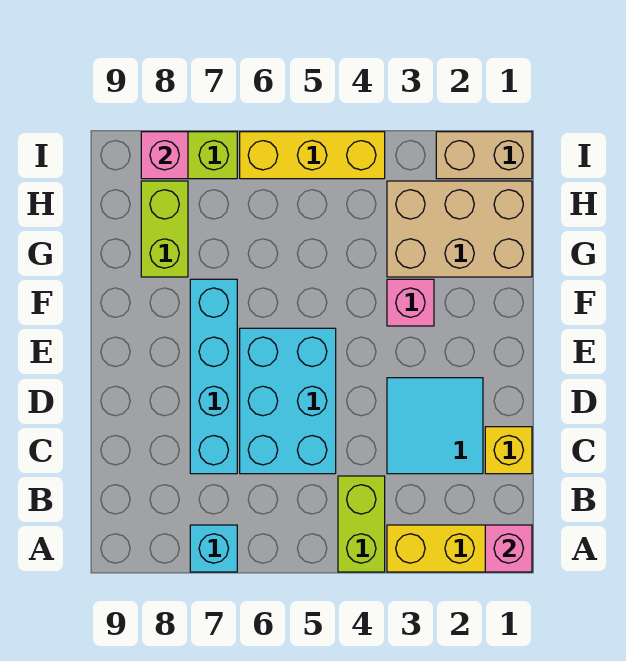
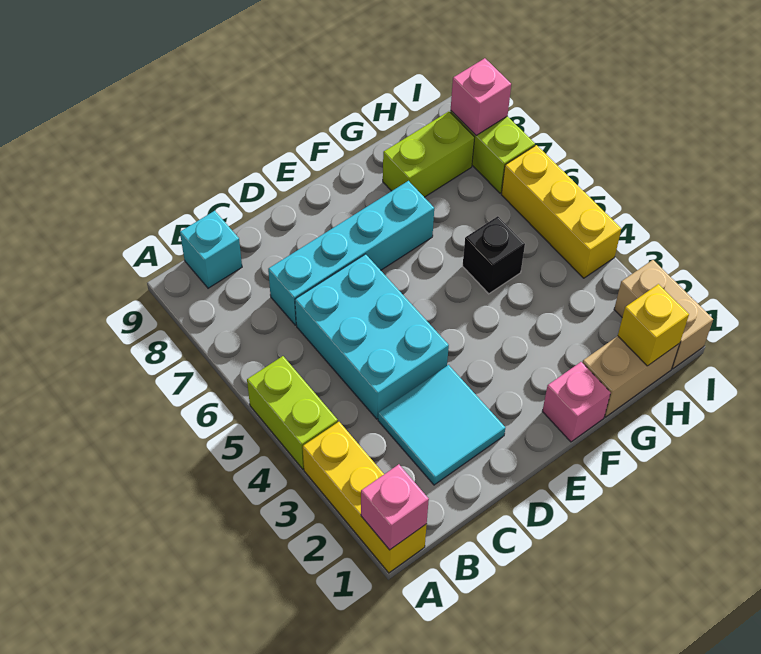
lime 1x2 brick [338,476,385,572] -> lime 1x2 brick turned to [247,356,338,469]
cyan 1x1 brick [190,525,237,572] -> cyan 1x1 brick moved to [180,211,242,288]
yellow 1x1 brick [485,427,532,474] -> yellow 1x1 brick moved to [618,284,689,366]
cyan 2x3 brick [240,328,336,474] -> cyan 2x3 brick turned to [295,254,449,419]
pink 1x1 brick [387,279,434,326] -> pink 1x1 brick moved to [542,362,611,442]
tan 2x3 brick [387,181,532,277] -> tan 1x2 brick [582,336,680,417]
none -> black 1x1 brick [463,216,525,294]

